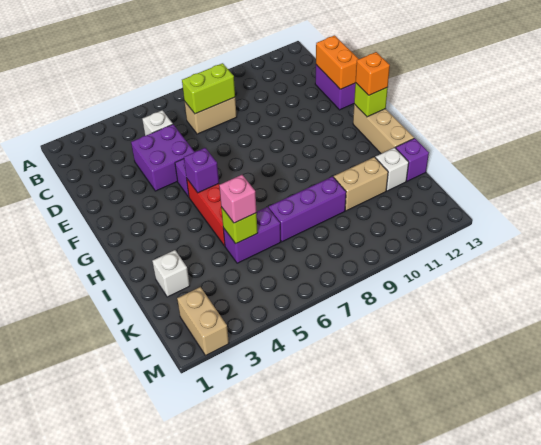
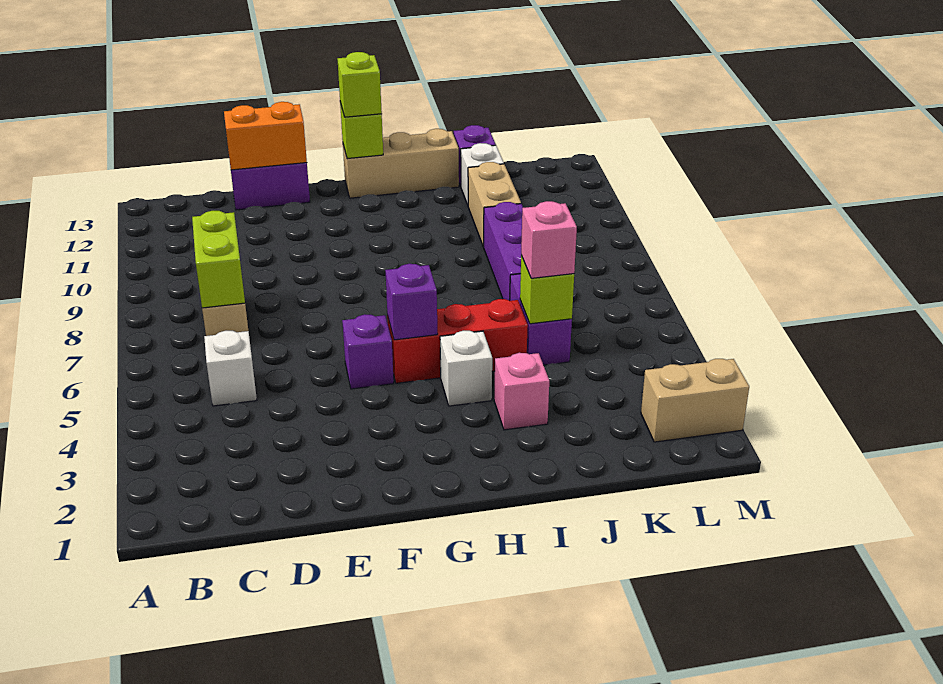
purple 2x2 brick [131,124,194,191] -> none
orange 1x1 brick [356,52,390,95] -> lime 1x1 brick [338,52,382,117]
none -> pink 1x1 brick [494,353,549,430]
white 1x1 brick [152,250,190,297] -> white 1x1 brick moved to [440,331,492,406]

